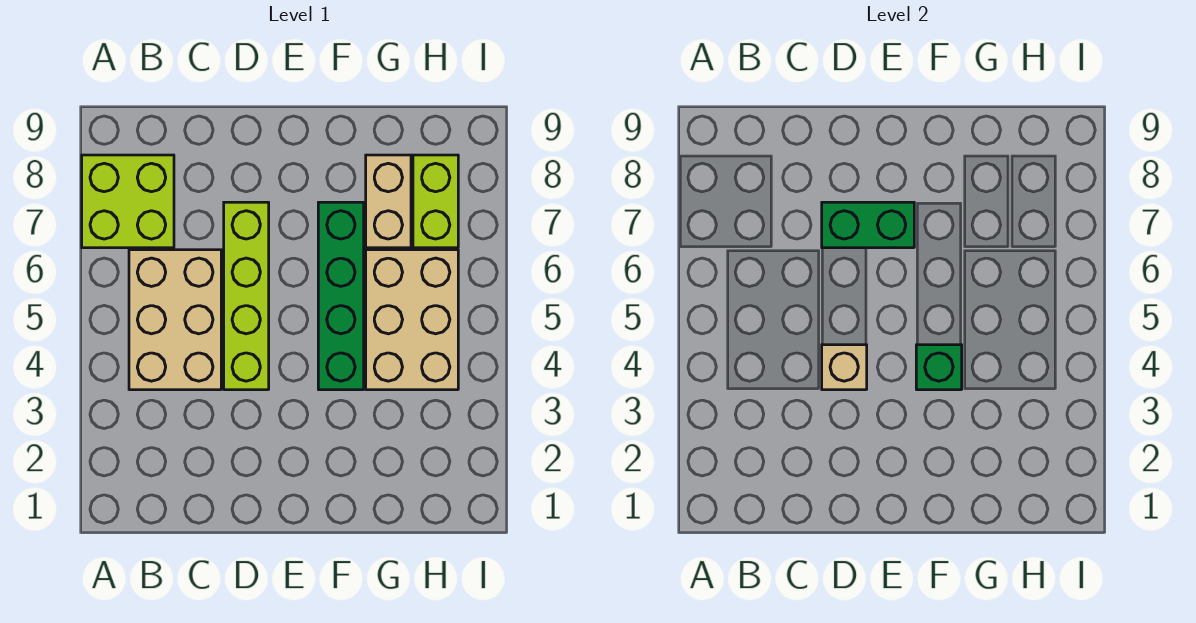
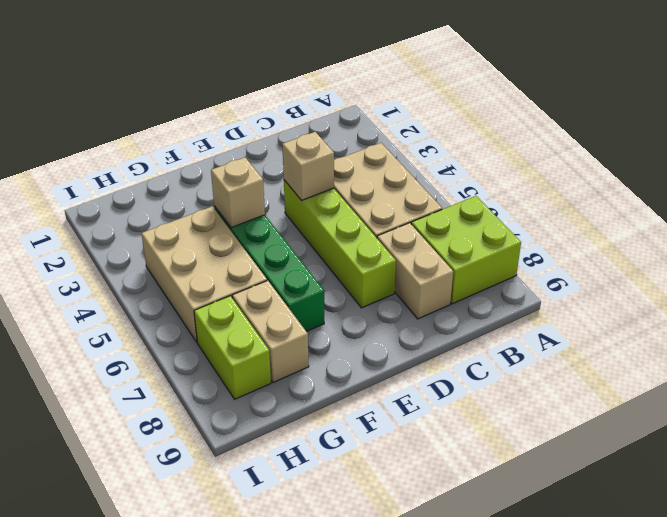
none -> tan 1x2 brick [377,223,453,319]
green 1x2 brick [822,202,914,248] -> none
green 1x1 brick [916,345,962,390] -> tan 1x1 brick [211,158,265,228]

